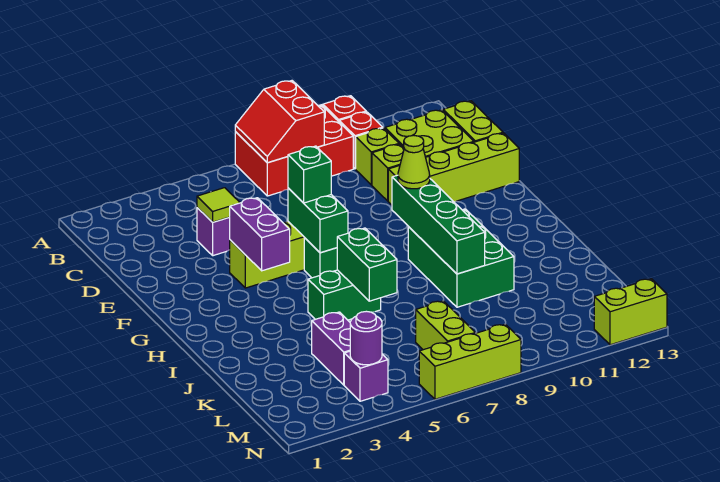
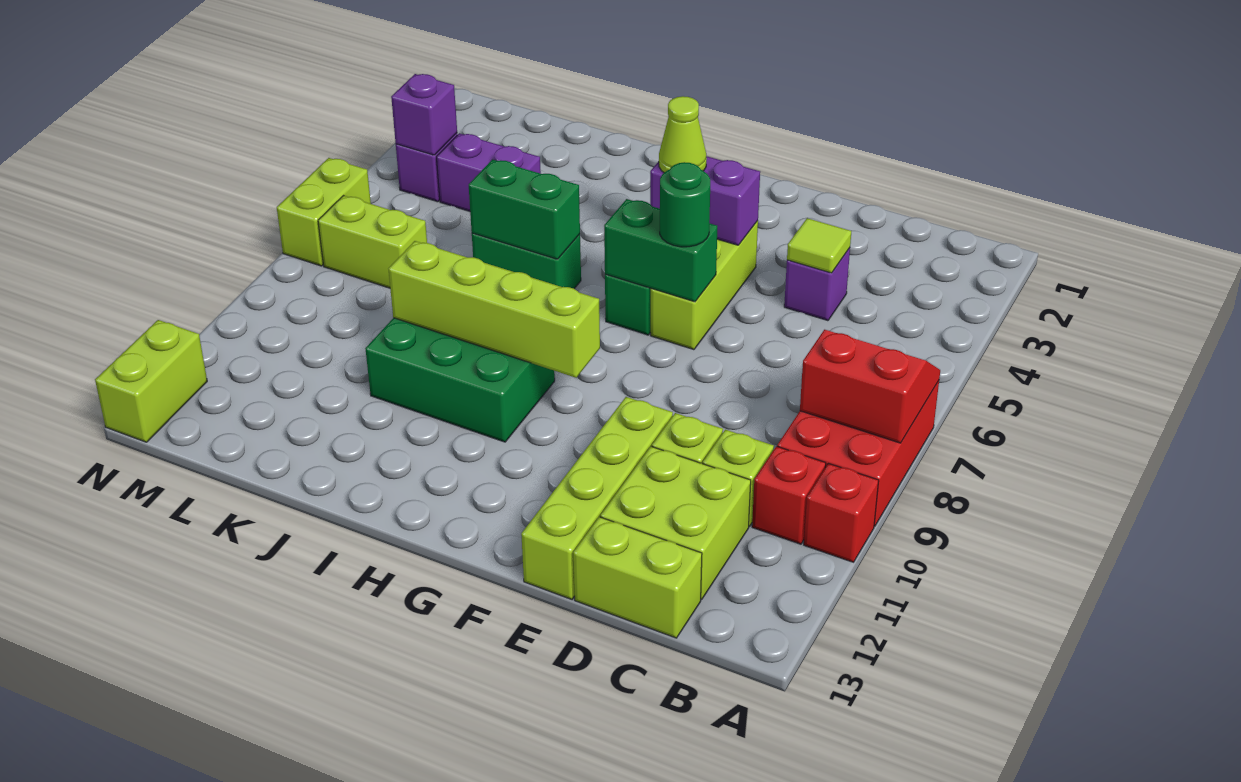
green 1x1 brick [288,146,331,203] -> green 1x1 round brick [660,162,710,247]
green 1x4 brick [392,175,485,274] -> lime 1x4 brick [389,241,600,378]
lime 1x1 cone [398,136,430,189] -> lime 1x1 cone moved to [659,96,707,173]
green 1x2 brick [308,270,381,320] -> green 1x2 brick turned to [472,233,581,289]
purple 1x1 round brick [350,311,382,365] -> purple 1x1 brick [391,74,457,155]
lime 1x3 brick [419,324,521,399] -> lime 1x2 brick [277,158,371,266]

